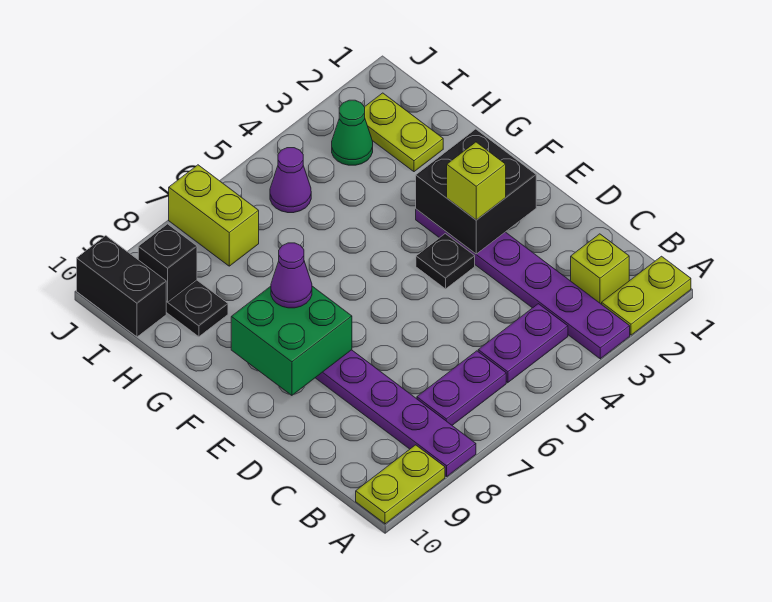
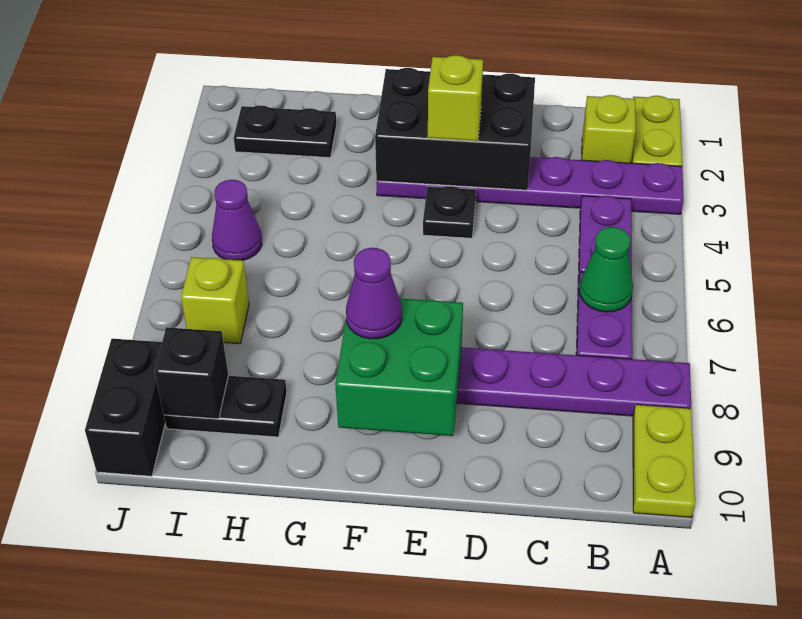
black 2x2 brick [416,129,536,254] -> black 2x3 brick [375,68,535,190]
lime 1x2 plate [365,93,443,172] -> black 1x2 plate [234,105,336,158]
green 1x1 cone [332,100,373,165] -> green 1x1 cone moved to [579,227,633,312]
lime 1x2 brick [169,165,259,266] -> lime 1x1 brick [181,257,249,344]
black 1x2 brick [77,236,167,337] -> black 1x2 brick turned to [85,339,165,476]

